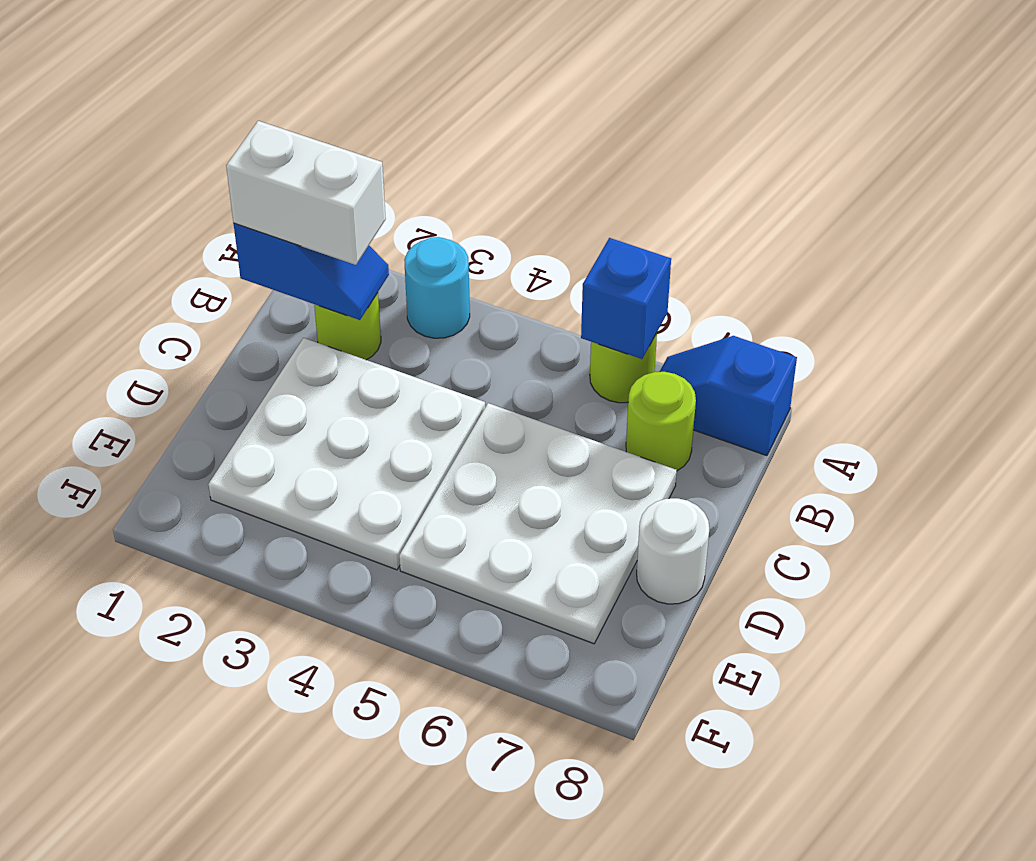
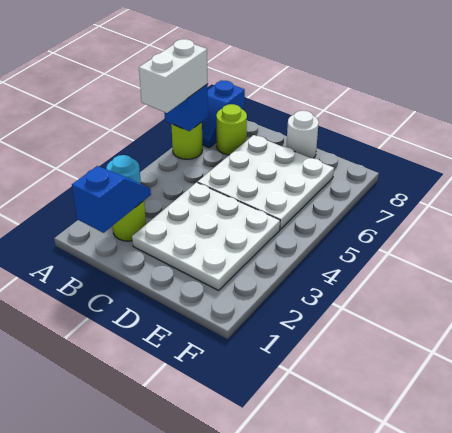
white 1x2 brick [226,121,386,265] -> white 1x2 brick moved to [139,39,208,113]

